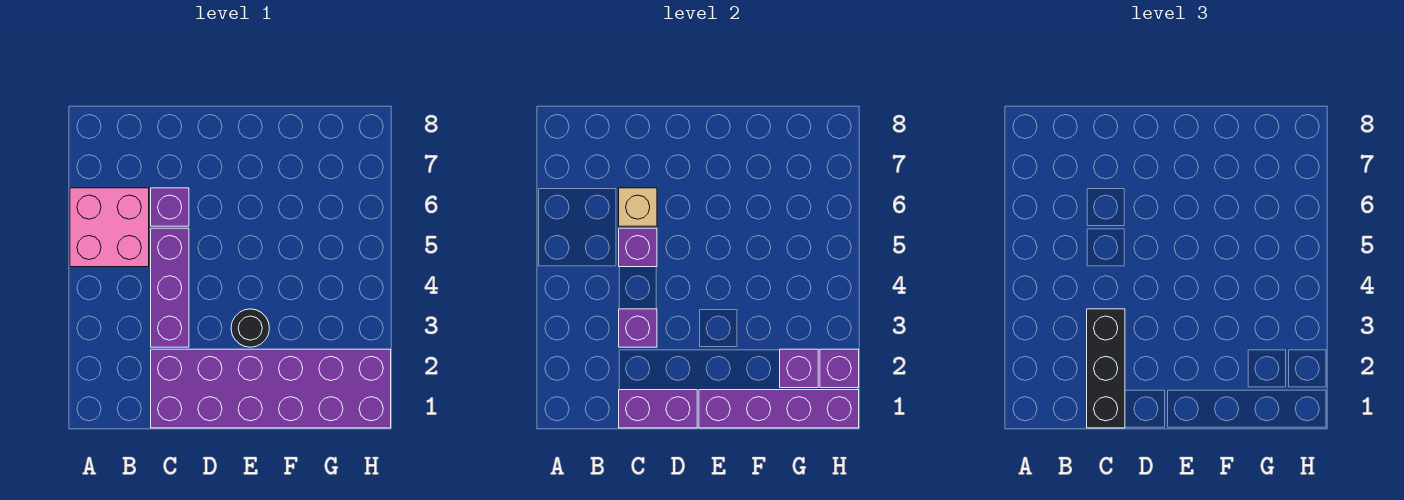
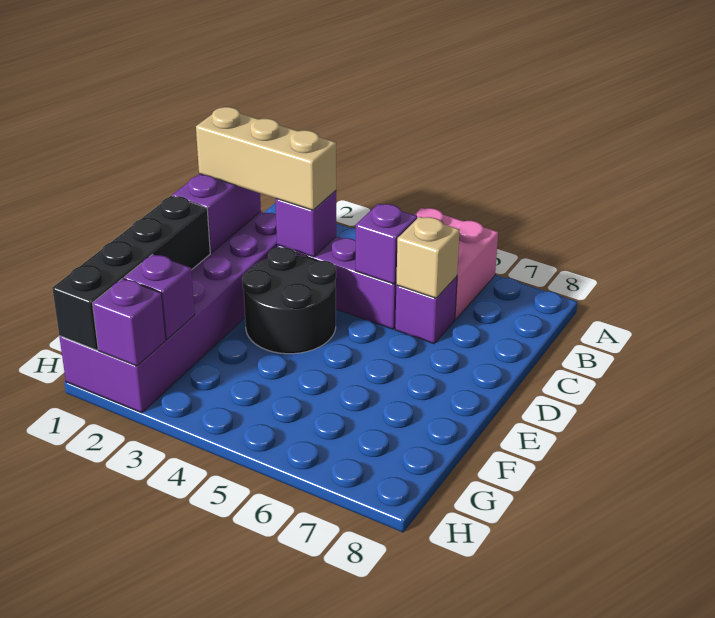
black 1x3 brick [1087,309,1125,428] -> tan 1x3 brick [196,107,336,210]
purple 1x4 brick [699,390,859,428] -> black 1x4 brick [52,196,210,350]
black 1x1 round brick [231,309,269,347] -> black 2x2 round brick [242,247,336,354]

